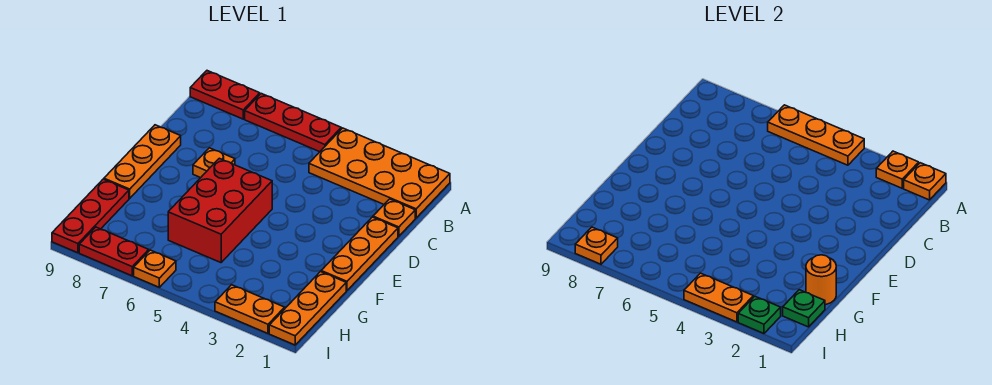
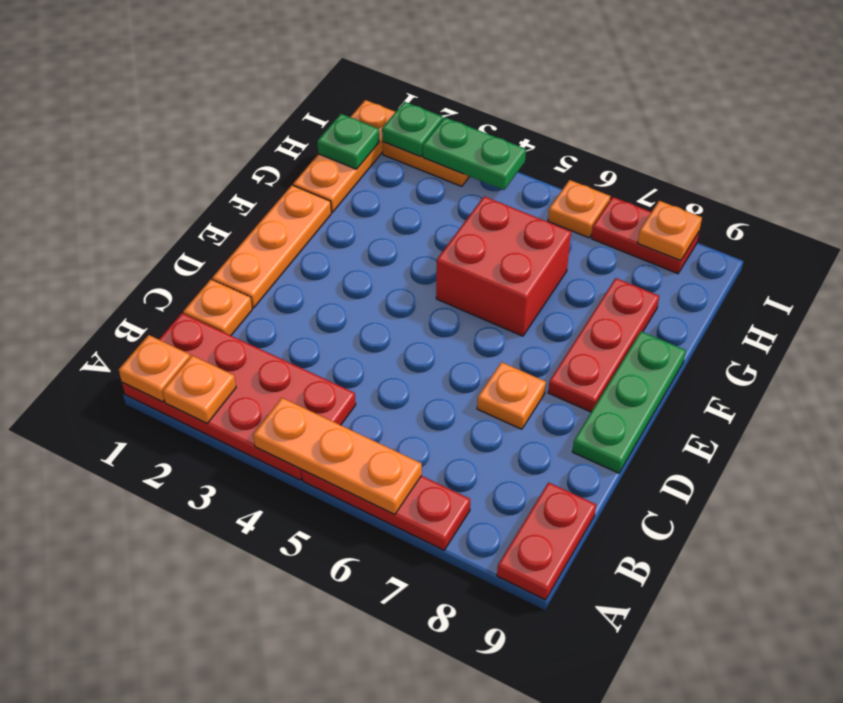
orange 2x4 plate [309,128,450,218] -> red 2x4 plate [122,313,356,480]
red 1x2 plate [190,71,260,119] -> red 1x2 plate turned to [497,482,596,600]
orange 1x3 plate [104,125,181,198] -> green 1x3 plate [572,331,686,473]
red 2x3 brick [168,158,272,263] -> red 2x2 brick [436,196,571,336]
orange 1x1 round brick [806,255,836,305] -> none
red 1x3 plate [52,179,129,253] -> red 1x3 plate moved to [548,278,659,412]
orange 1x2 plate [684,273,753,322] -> green 1x2 plate [423,118,526,190]

